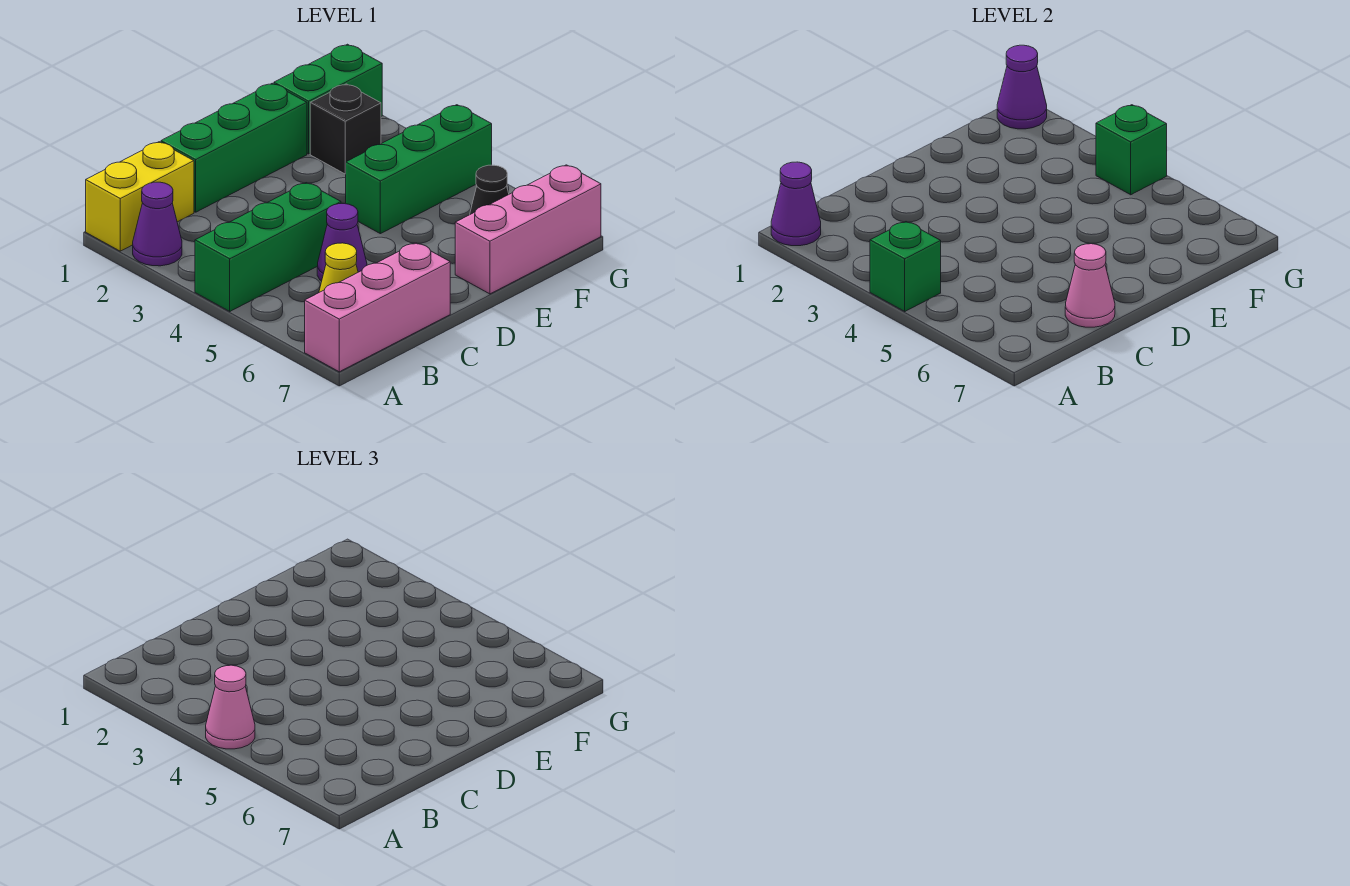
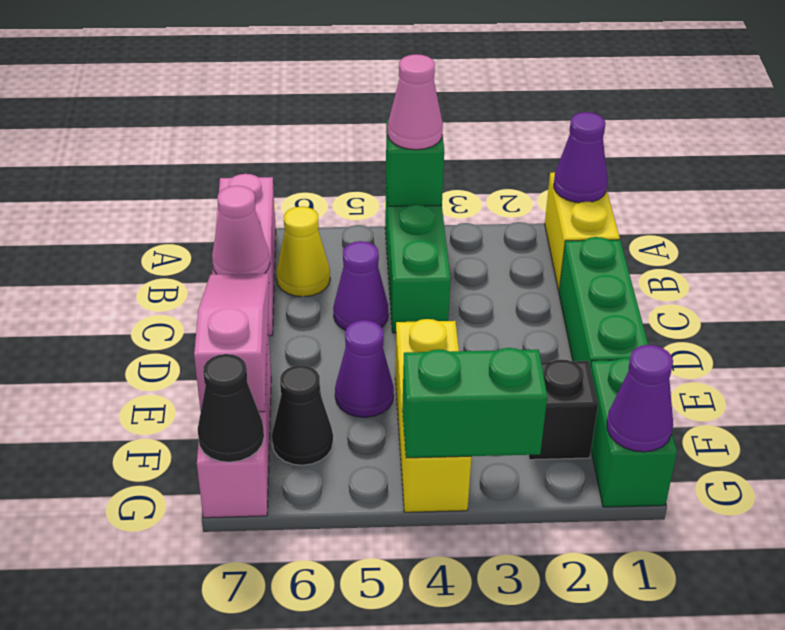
purple 1x1 cone [133,182,182,266] -> purple 1x1 cone moved to [335,320,394,417]
none -> pink 1x3 slope [194,273,269,412]
green 1x3 brick [346,105,492,234] -> yellow 1x3 brick [395,319,471,512]
green 1x1 brick [1096,105,1167,195] -> green 1x2 brick [402,348,547,458]
none -> black 1x1 cone [198,354,264,462]

